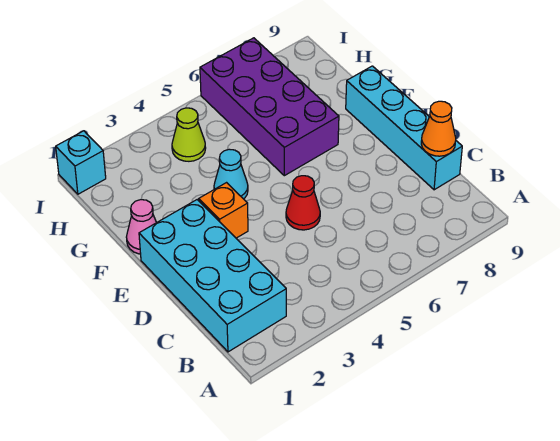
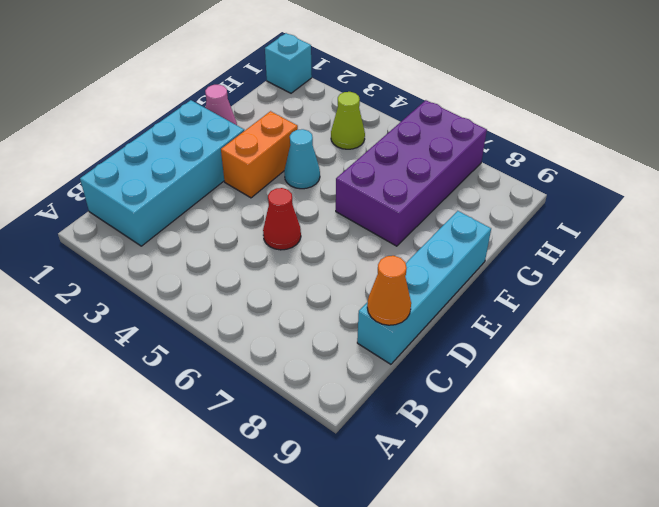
orange 1x1 brick [199,183,248,238] -> orange 1x2 brick [221,111,298,198]

